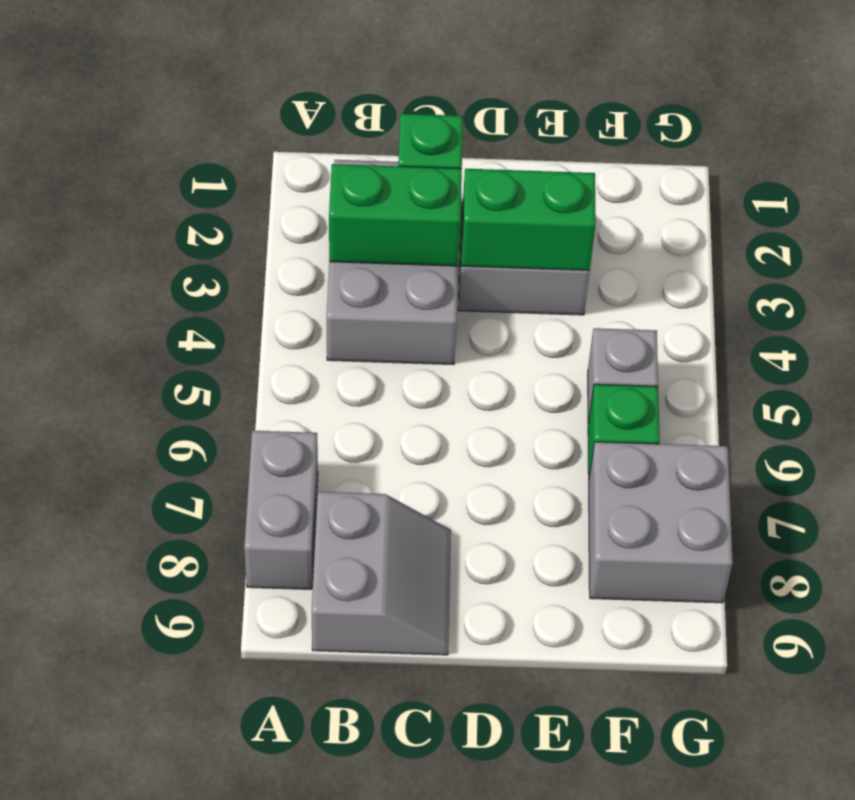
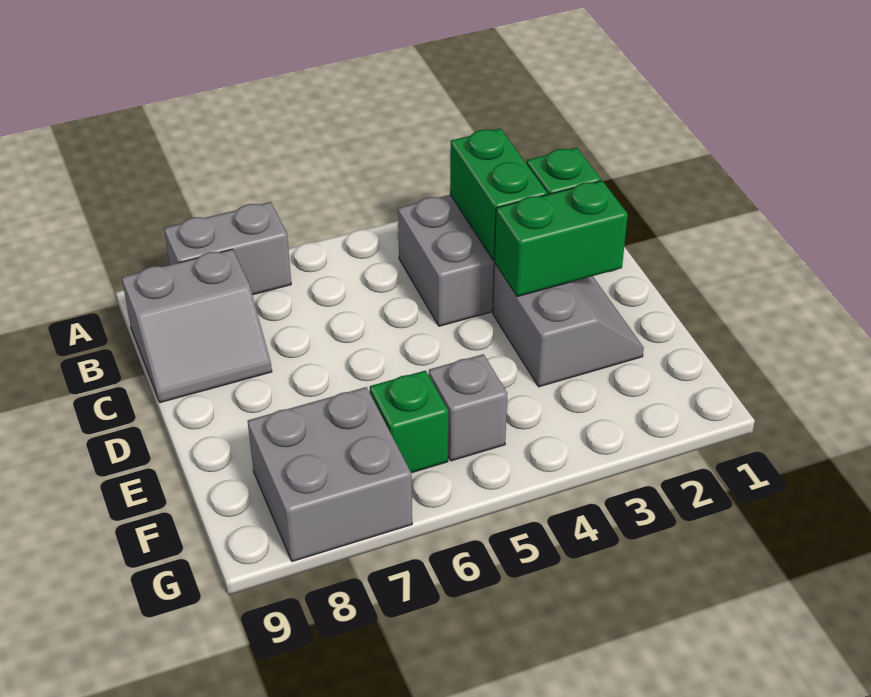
green 1x2 brick [461,169,596,270] -> green 1x2 brick turned to [494,181,628,297]

